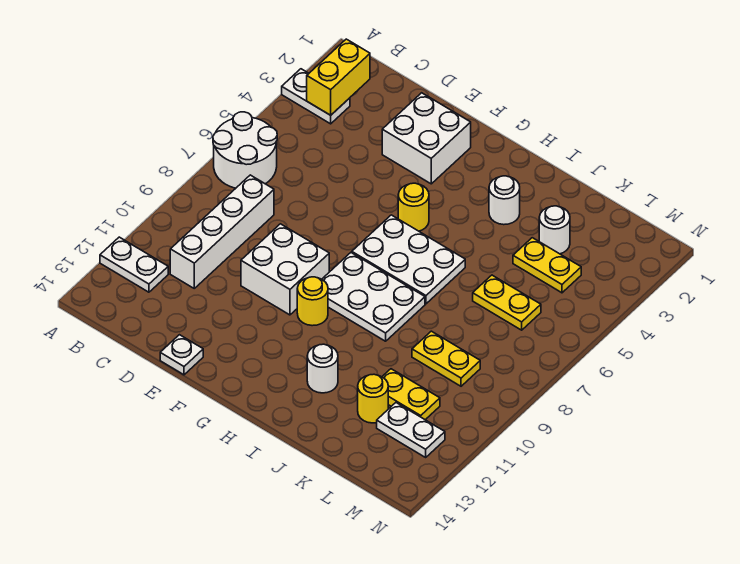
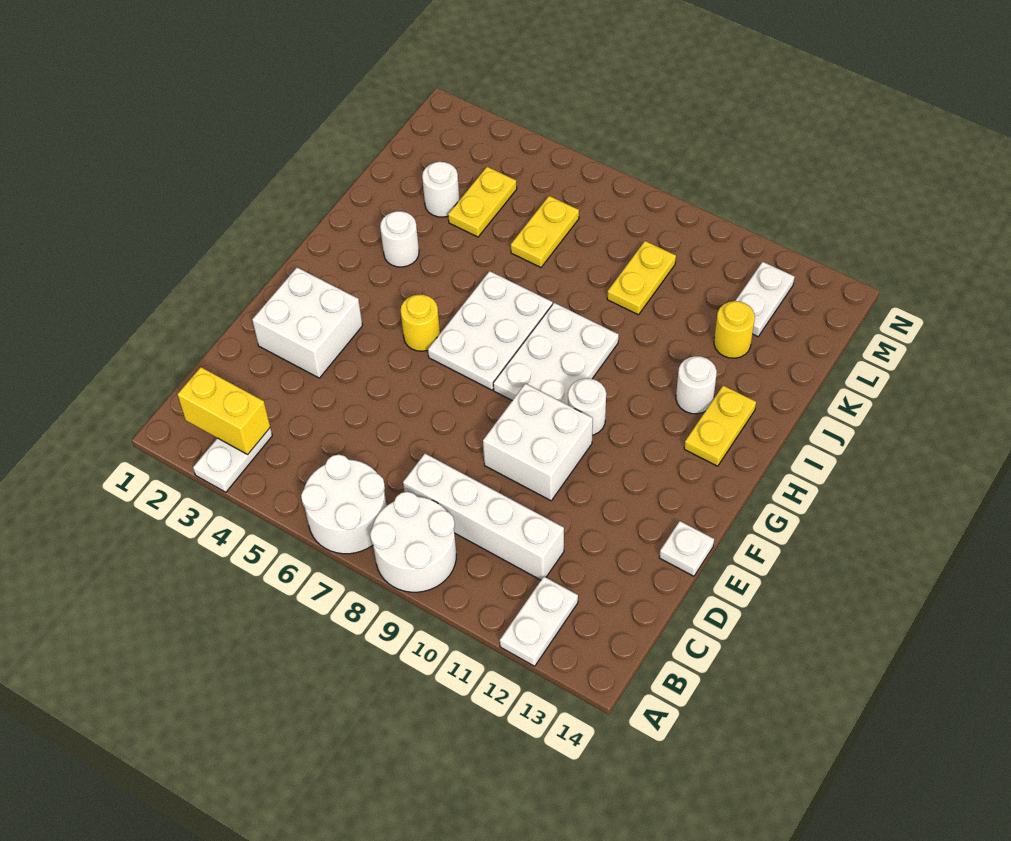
none -> white 2x2 round brick [370,492,456,592]
yellow 1x1 round brick [297,277,328,326] -> white 1x1 round brick [568,378,606,435]
yellow 1x2 plate [382,369,440,420] -> yellow 1x2 plate moved to [684,386,756,466]

